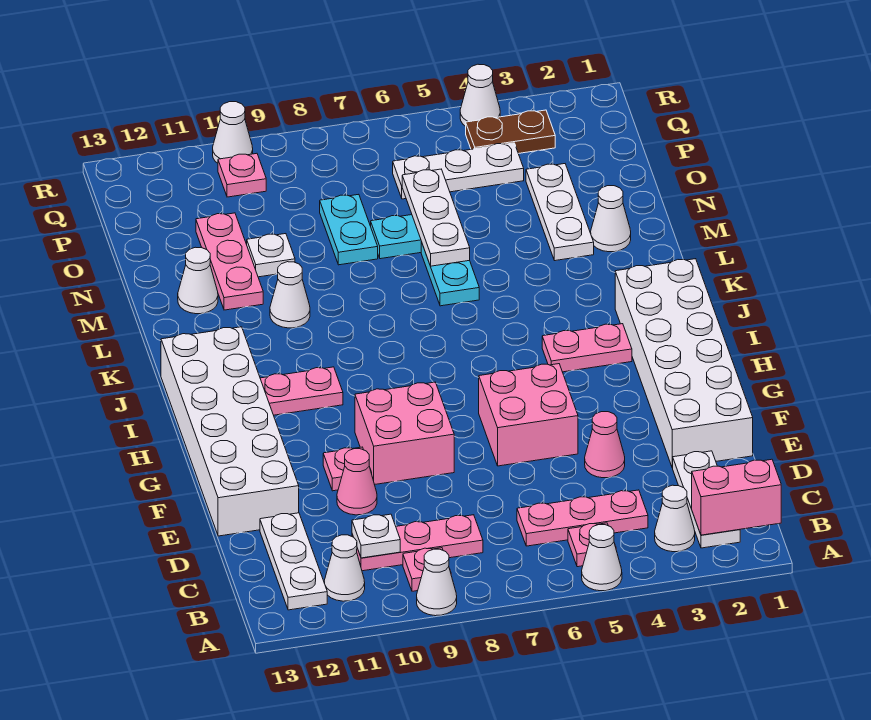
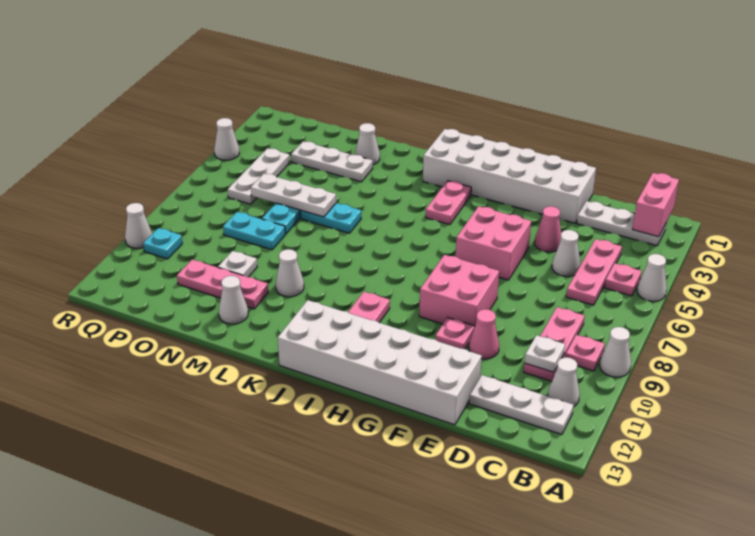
white 1x1 cone [655,485,695,552] -> white 1x1 cone moved to [552,230,581,276]
brown 1x2 plate [466,110,555,154] -> none
pink 1x1 plate [218,153,266,197] -> cyan 1x1 plate [143,228,182,259]

